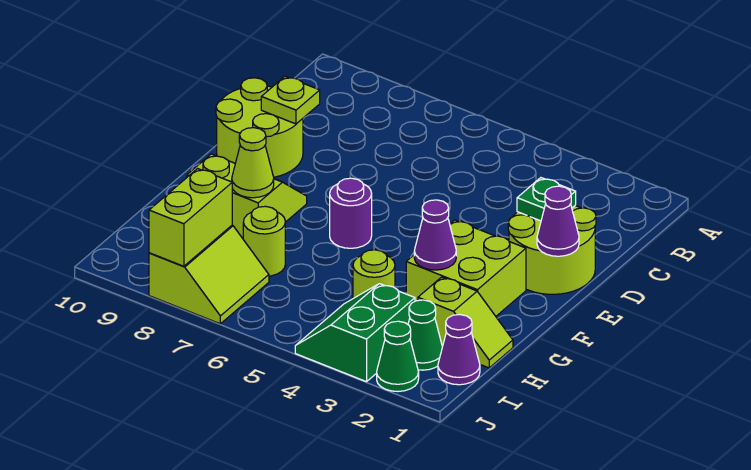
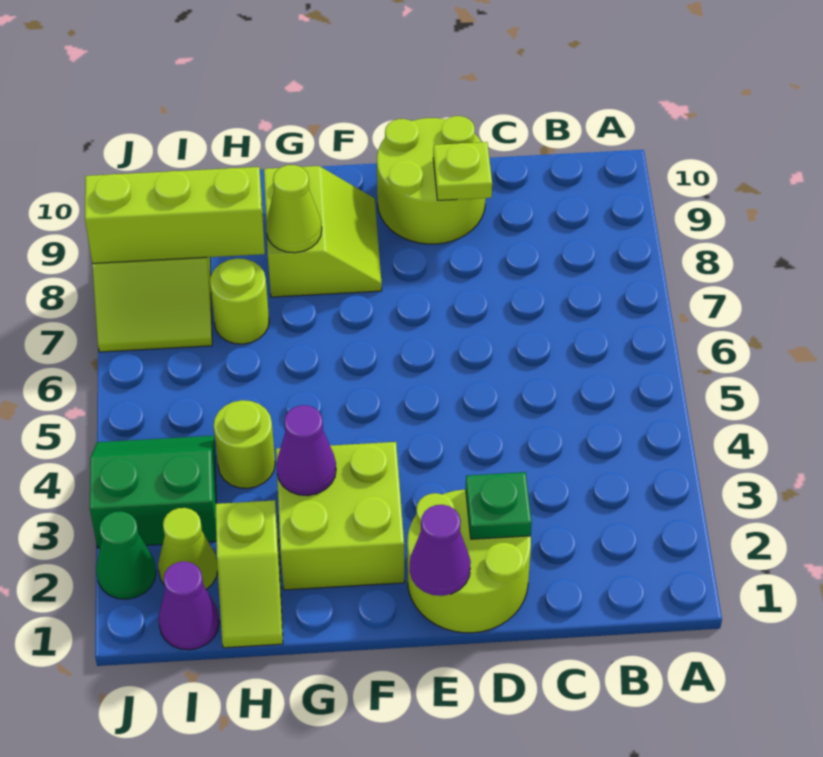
purple 1x1 round brick [330,178,372,248] -> none
green 1x1 cone [408,300,442,370] -> lime 1x1 cone [158,508,218,589]
lime 1x2 brick [149,169,232,266] -> lime 1x3 brick [85,167,265,263]

